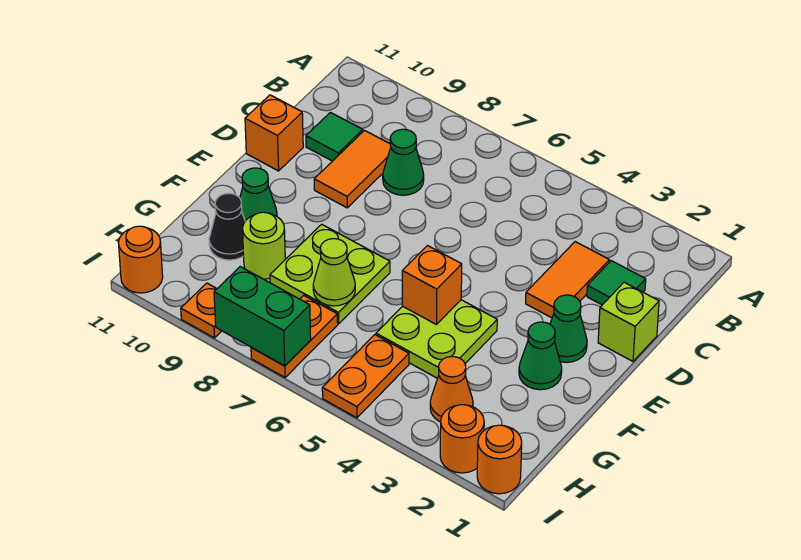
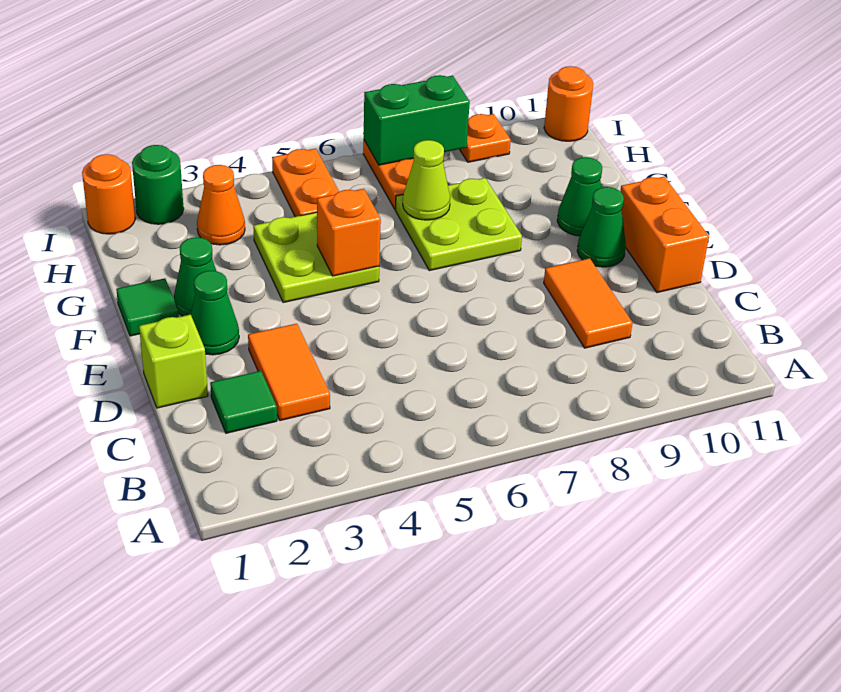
green 1x1 cone [383,129,424,195] -> green 1x1 cone moved to [577,187,626,267]
green 1x1 tile [306,112,363,161] -> green 1x1 tile moved to [116,278,179,336]
orange 1x1 brick [245,95,303,171] -> orange 1x2 brick [620,177,709,293]
lime 1x1 round brick [243,212,285,279] -> none
black 1x1 cone [209,194,245,260] -> none
orange 1x1 round brick [440,405,484,473] -> green 1x1 round brick [132,145,184,224]

